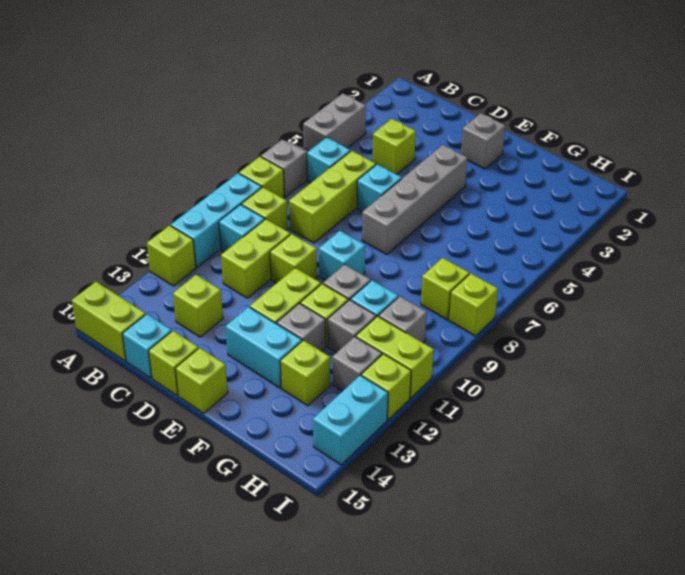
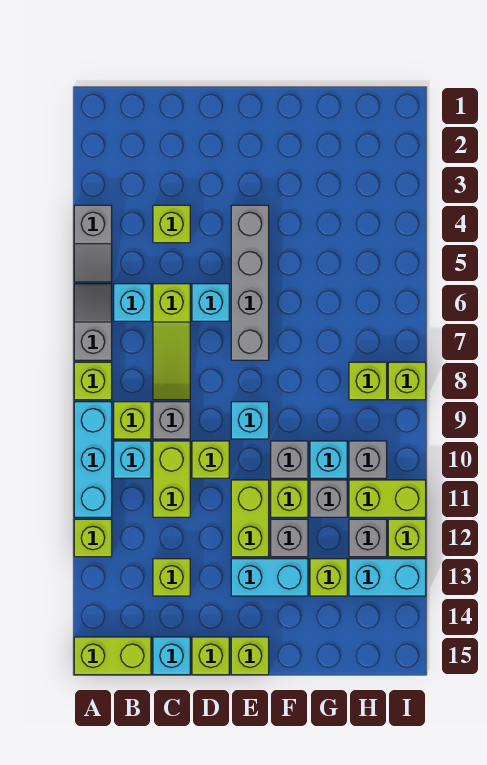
grey 1x2 brick [303,93,366,151] -> grey 1x2 slope [74,205,112,282]
lime 1x3 brick [289,151,376,243] -> lime 1x3 slope [153,284,190,400]
grey 1x1 brick [461,113,505,169] -> grey 1x1 brick moved to [153,402,190,439]
cyan 1x2 brick [313,375,388,465] -> cyan 1x2 brick turned to [349,559,426,596]

